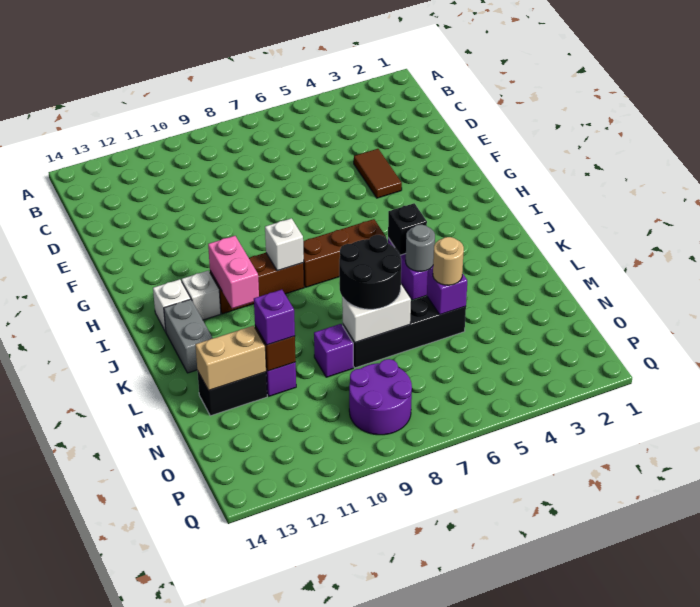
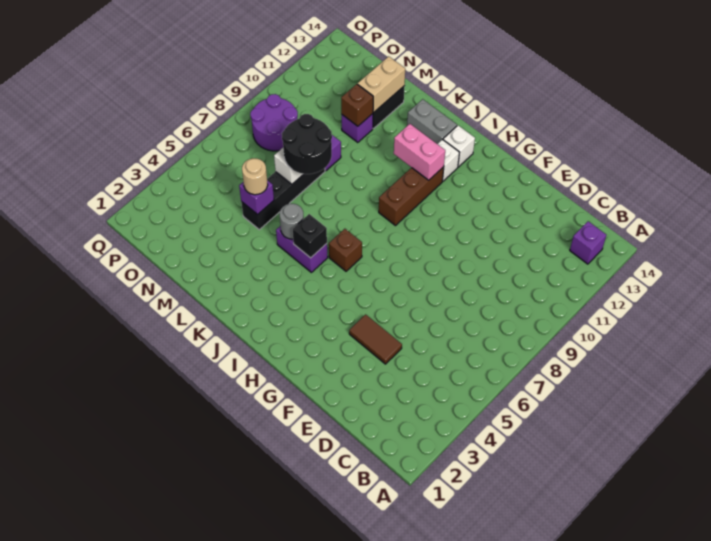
brown 1x3 brick [303,219,386,287] -> brown 1x1 brick [329,229,362,271]
white 1x1 brick [265,218,304,271] -> none
purple 1x1 brick [254,290,295,345] -> purple 1x1 brick moved to [570,221,606,264]

